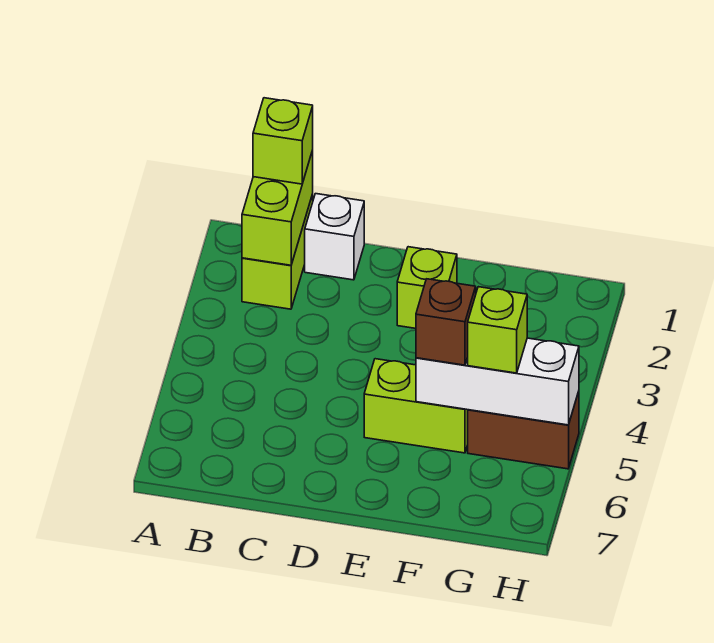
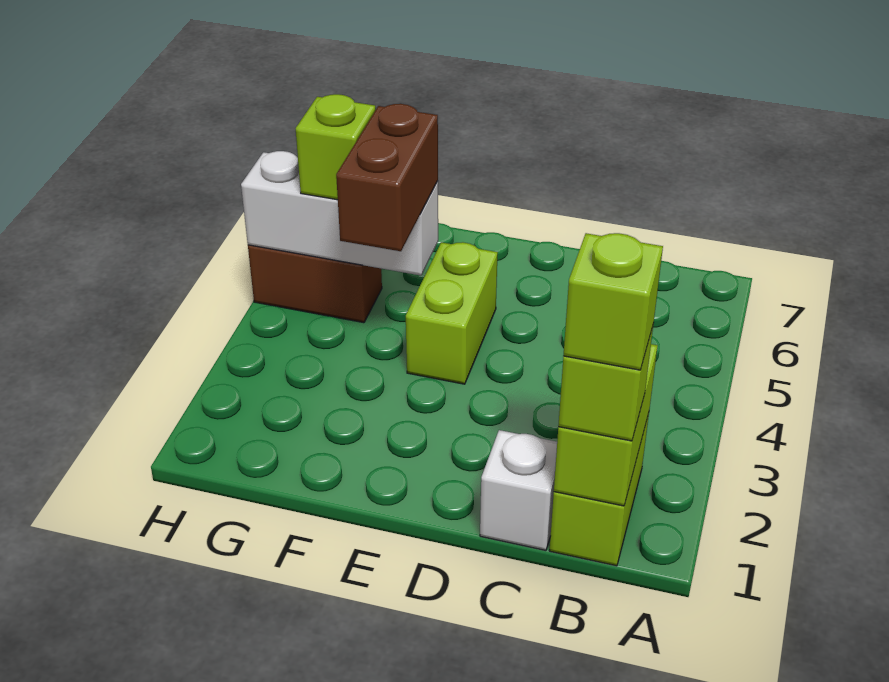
lime 1x1 brick [397,247,457,328] -> lime 1x1 brick moved to [563,233,663,370]
lime 1x2 brick [364,359,468,453] -> lime 1x2 brick turned to [406,242,498,384]
brown 1x1 brick [416,279,476,365] -> brown 1x2 brick [336,104,438,251]

